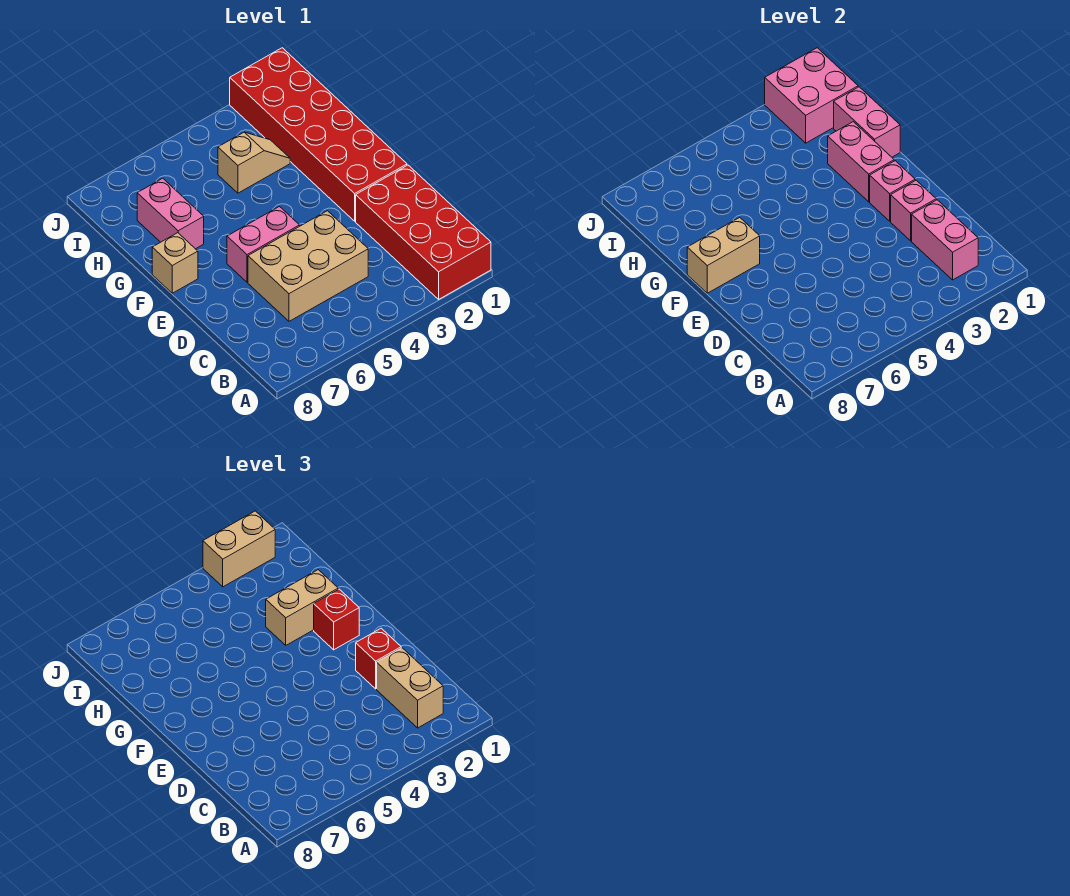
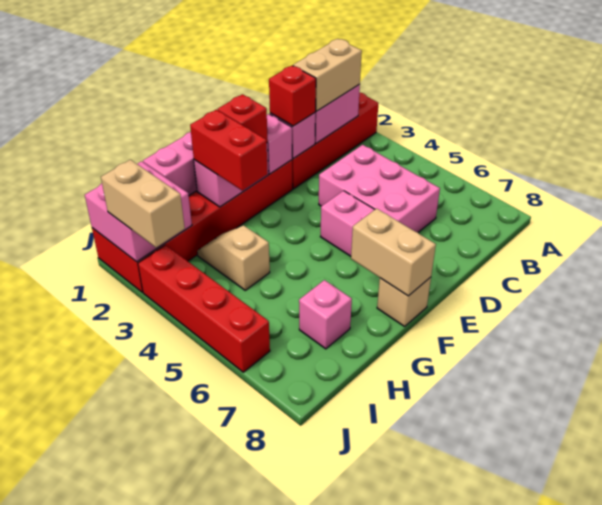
tan 2x3 brick [248,211,368,321] -> pink 2x3 brick [319,145,440,232]
tan 1x2 brick [266,570,338,645] -> red 1x2 brick [190,110,268,191]
pink 1x2 brick [137,178,204,249] -> pink 1x1 brick [299,280,352,349]
none -> red 1x4 brick [138,245,270,372]

